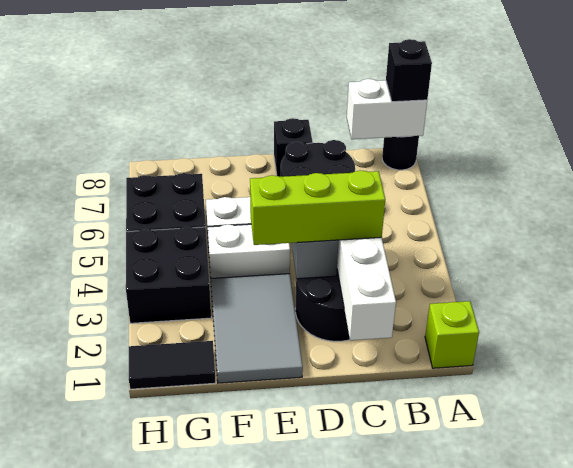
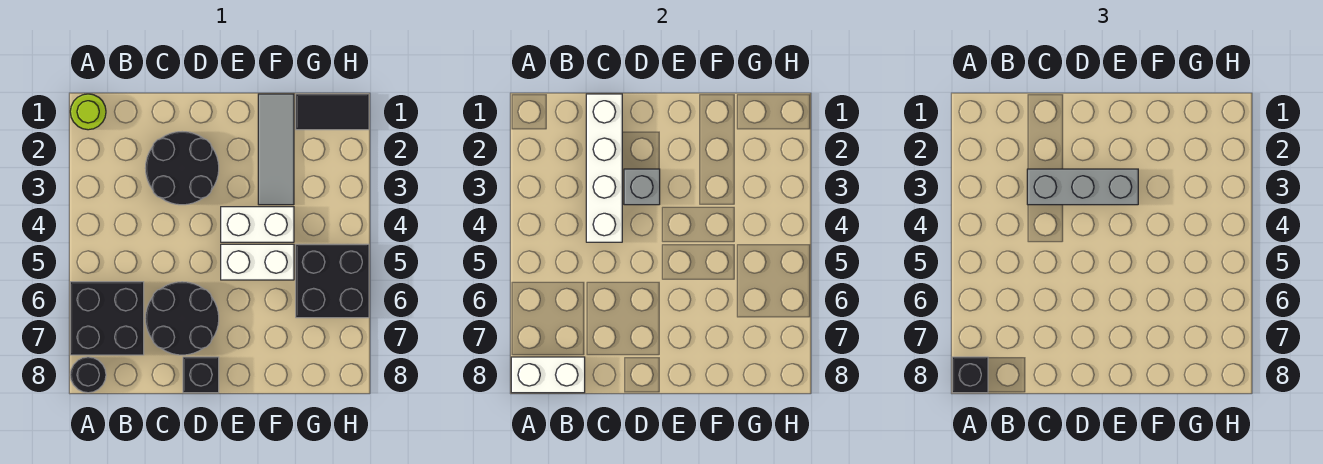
lime 1x1 brick [425,301,479,368] -> lime 1x1 round brick [70,94,106,130]
lime 1x3 brick [250,171,385,245] -> grey 1x3 brick [1027,169,1138,205]
grey 2x3 tile [211,274,303,383] -> grey 1x3 tile [258,94,294,205]
black 2x2 brick [126,227,211,323] -> black 2x2 brick moved to [70,282,144,355]

